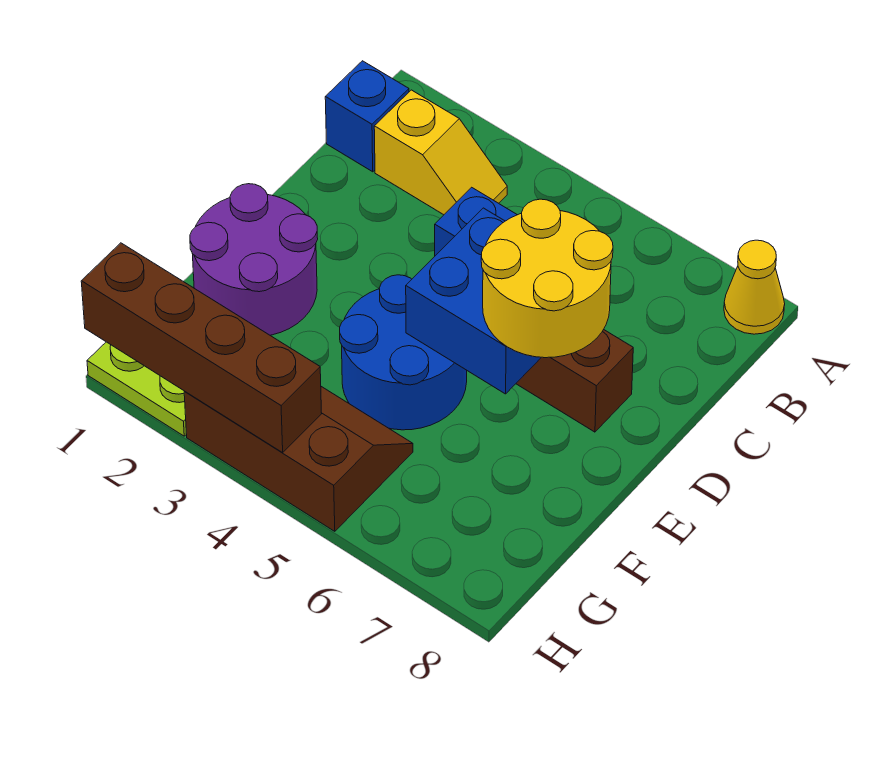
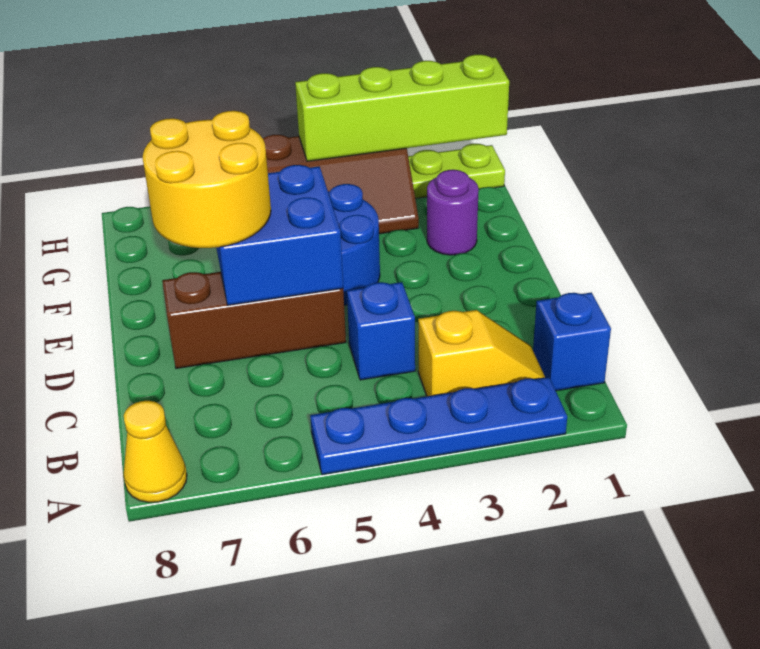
none -> blue 1x4 plate [310,377,567,475]
yellow 1x2 slope [374,90,507,215] -> yellow 1x2 slope turned to [418,310,545,396]
purple 2x2 round brick [190,184,318,335] -> purple 1x1 round brick [427,170,479,255]
brown 1x4 brick [81,243,322,453] -> lime 1x4 brick [295,55,509,161]

